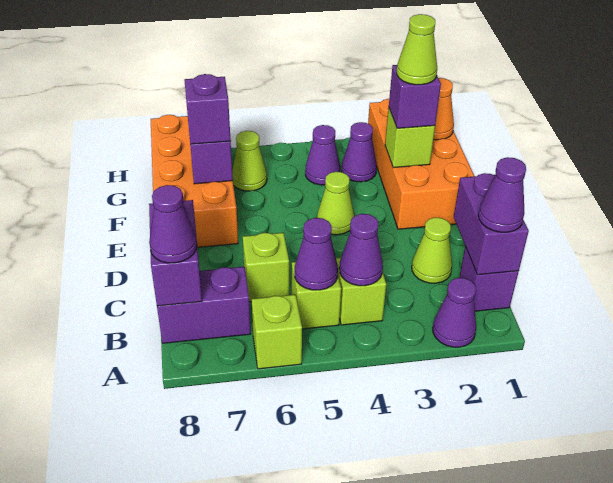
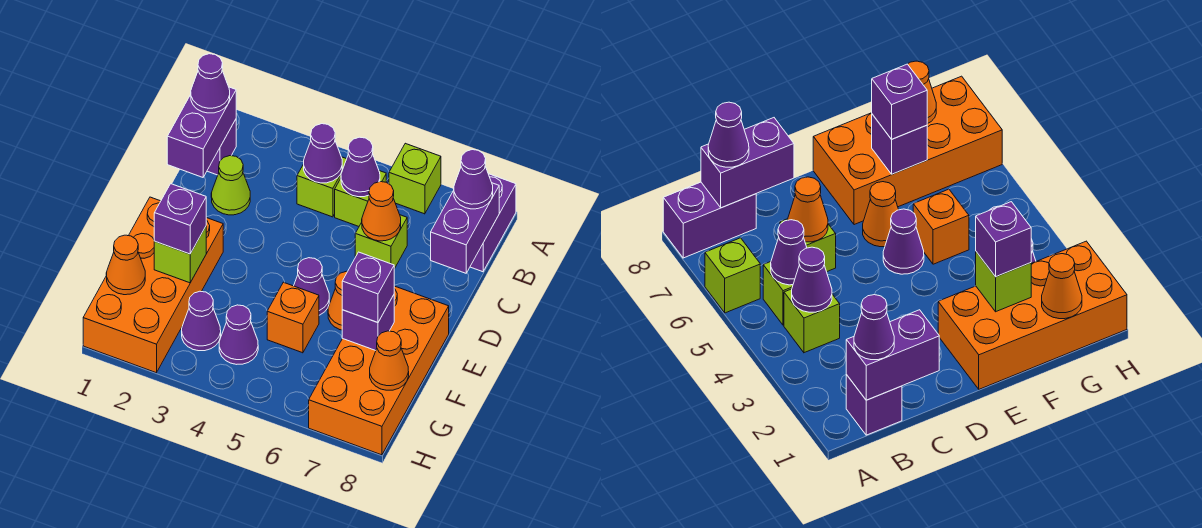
purple 1x1 cone [433,278,476,347] -> purple 1x1 cone moved to [294,258,329,315]
purple 1x2 brick [157,267,251,343] -> purple 1x2 brick turned to [470,174,516,272]
none -> orange 1x1 cone [362,182,401,241]
lime 1x1 cone [317,172,354,235] -> none
none -> orange 1x1 cone [328,271,347,330]
lime 1x1 cone [397,14,437,85] -> none
none -> orange 1x1 brick [267,282,319,353]
lime 1x1 cone [232,131,267,191] -> none
none -> orange 1x1 cone [370,331,409,390]

